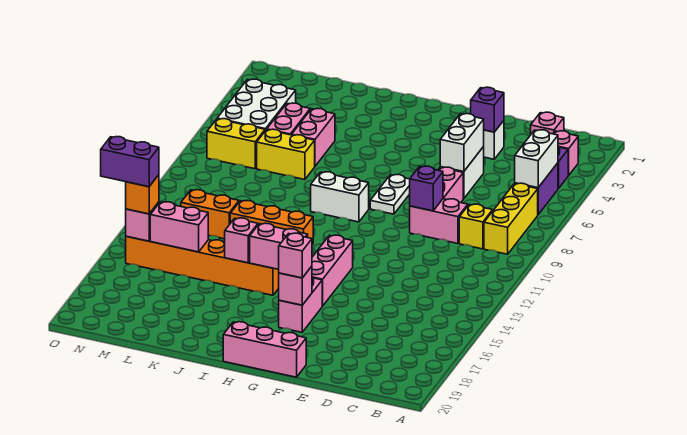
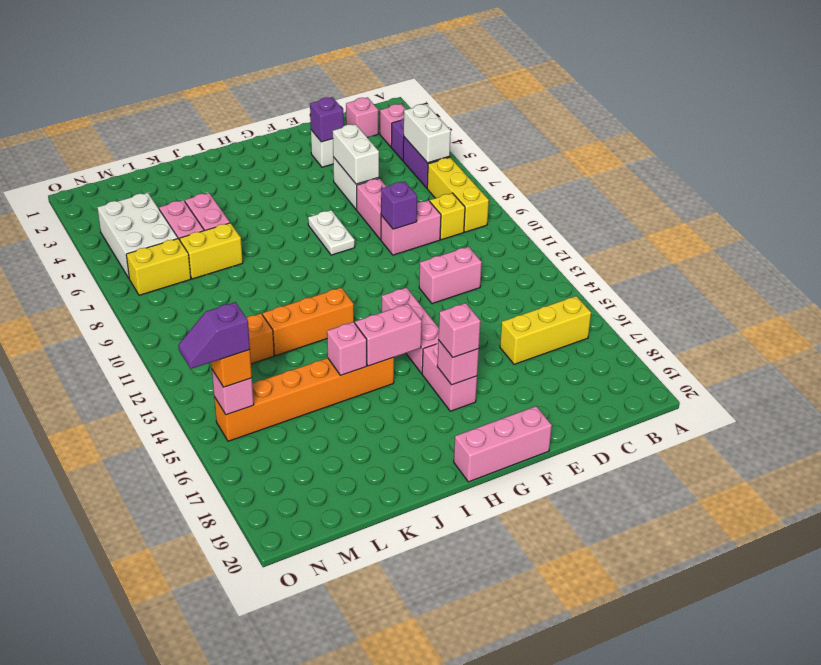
none -> yellow 1x3 brick [500,296,591,364]
white 1x2 brick [311,172,369,222] -> none
pink 1x2 brick [150,202,208,252] -> pink 1x2 brick moved to [419,247,482,304]
purple 1x2 brick [101,137,159,187] -> purple 1x2 slope [178,302,250,369]

